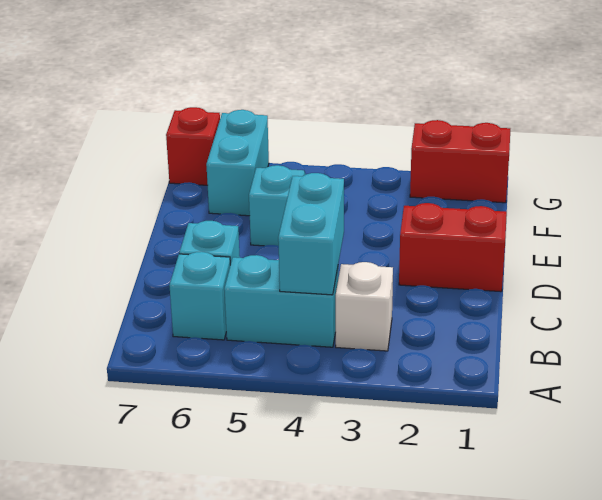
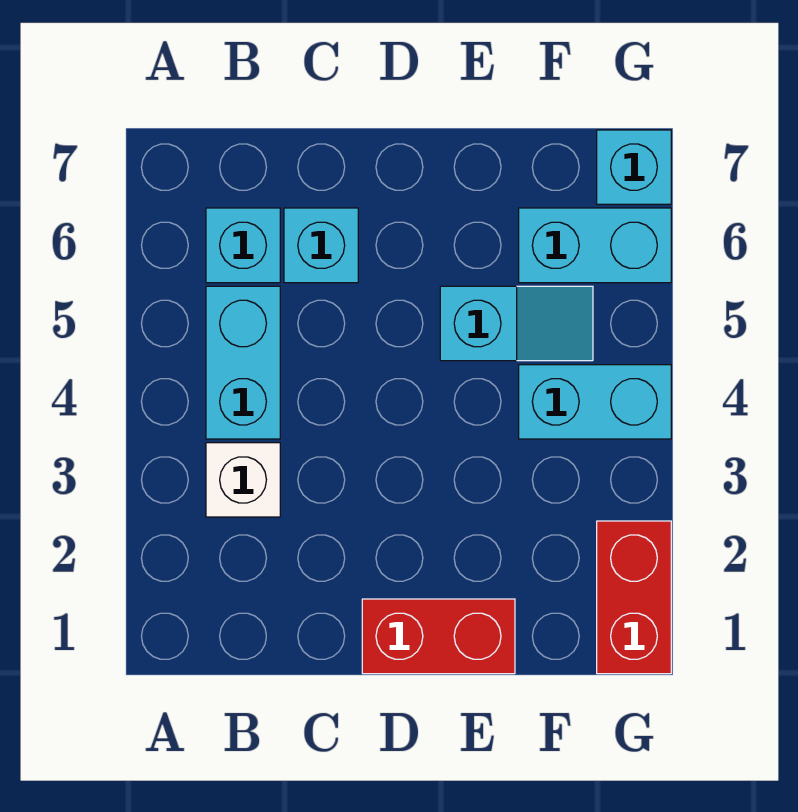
cyan 1x2 brick [278,173,344,295] -> cyan 1x2 brick moved to [519,365,671,439]
red 1x2 brick [399,203,507,292] -> red 1x2 brick turned to [362,599,515,674]
red 1x1 brick [166,107,220,185] -> cyan 1x1 brick [597,130,671,204]

